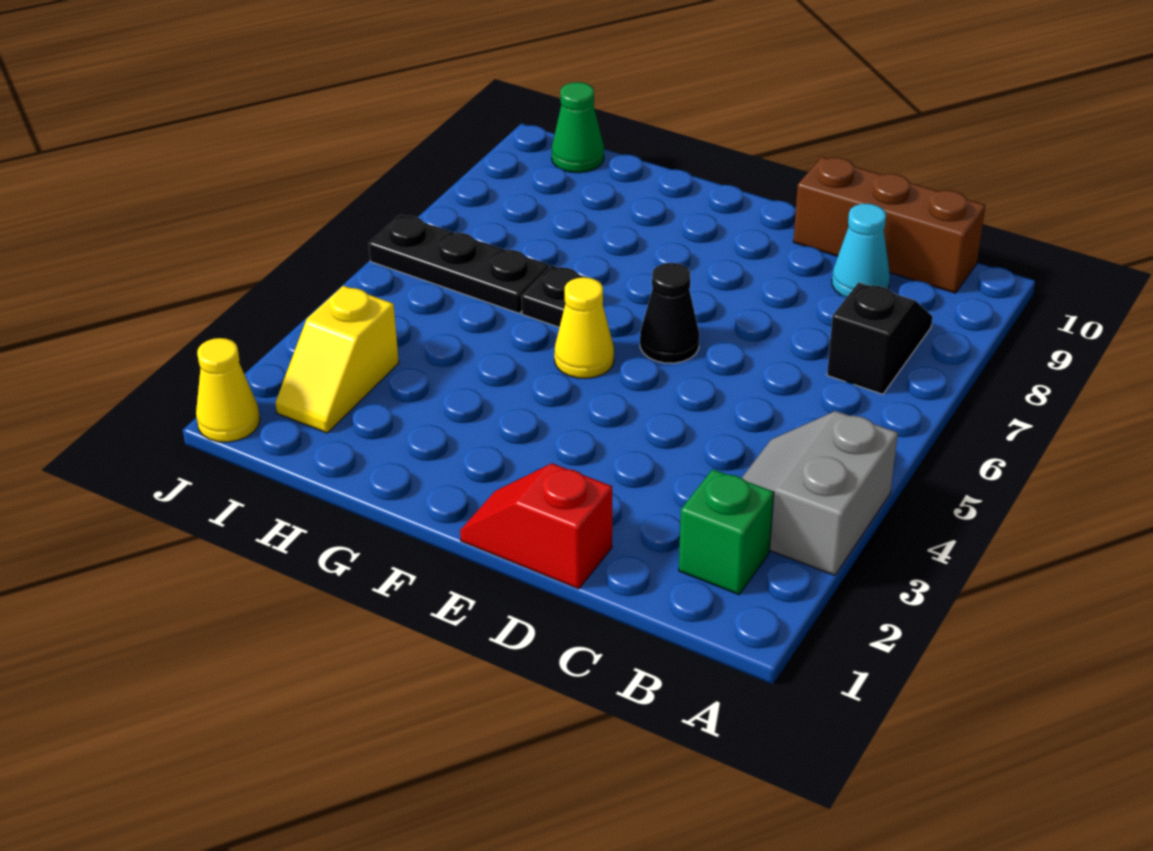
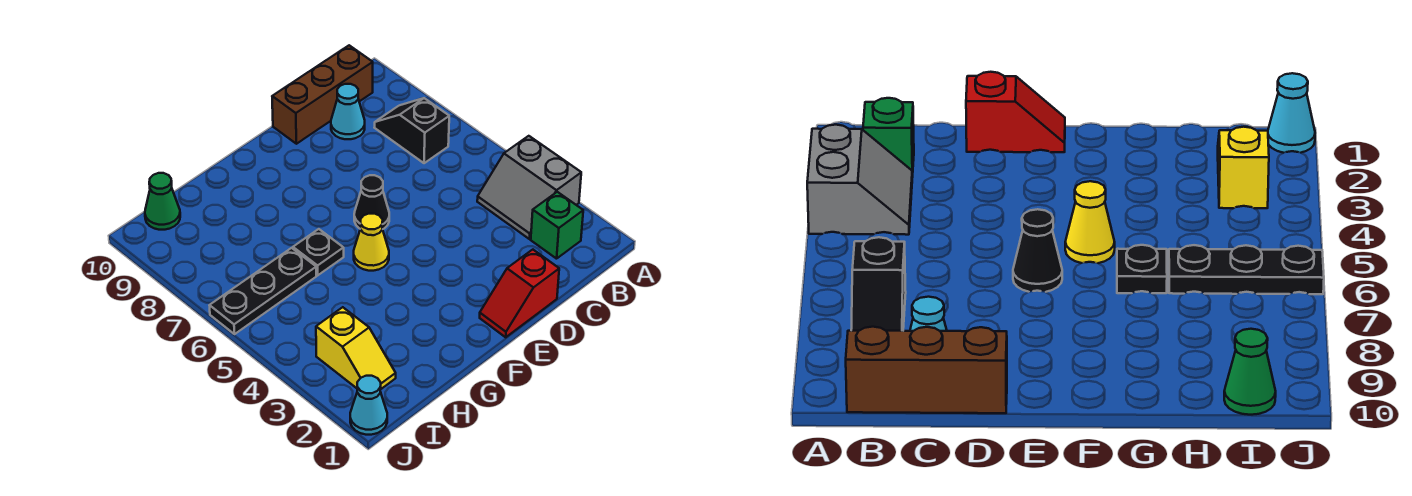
yellow 1x1 cone [196,338,260,442] -> cyan 1x1 cone [350,376,387,435]

